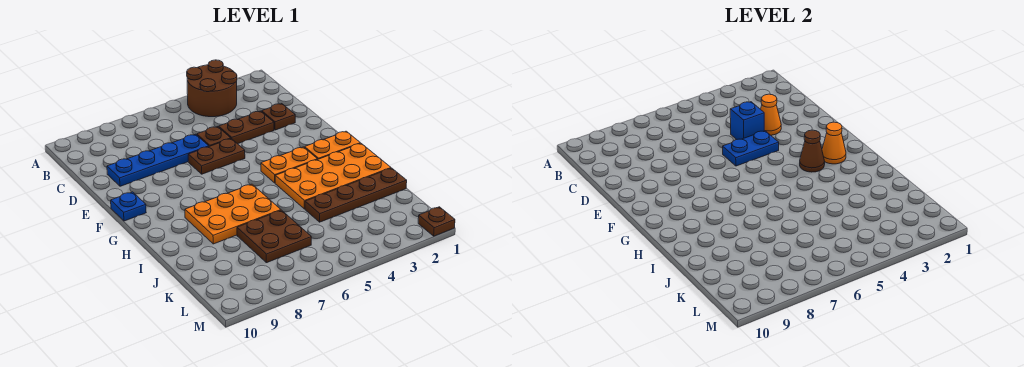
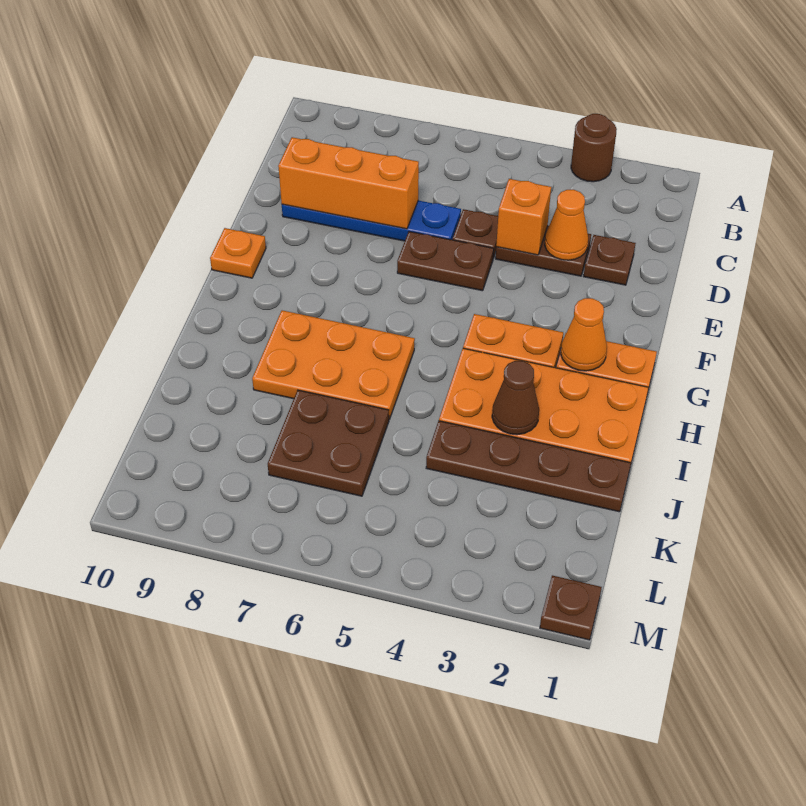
brown 2x2 round brick [187,60,237,117] -> brown 1x1 round brick [571,114,617,182]
blue 1x1 brick [730,102,764,140] -> orange 1x1 brick [496,179,551,255]
none -> orange 1x3 brick [278,137,419,229]
blue 1x2 plate [723,131,779,166] -> none
blue 1x1 plate [111,192,146,221] -> orange 1x1 plate [210,228,266,278]
brown 1x1 cone [800,130,825,172] -> brown 1x1 cone moved to [492,361,539,435]

